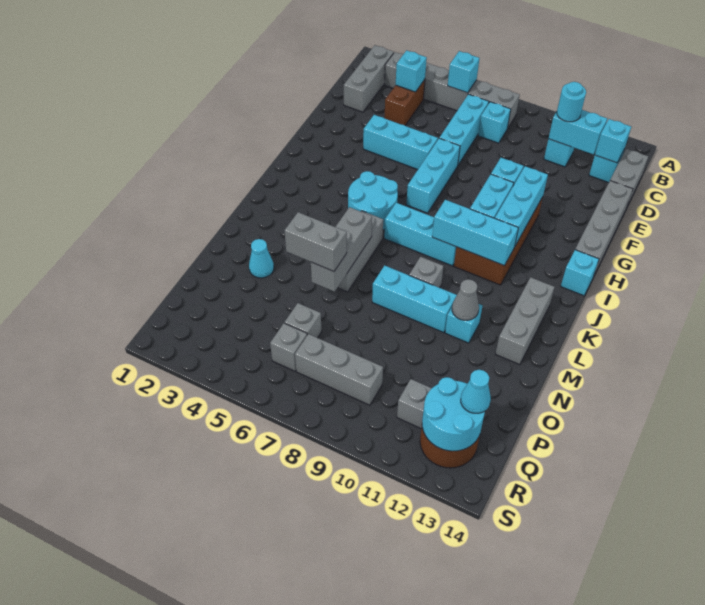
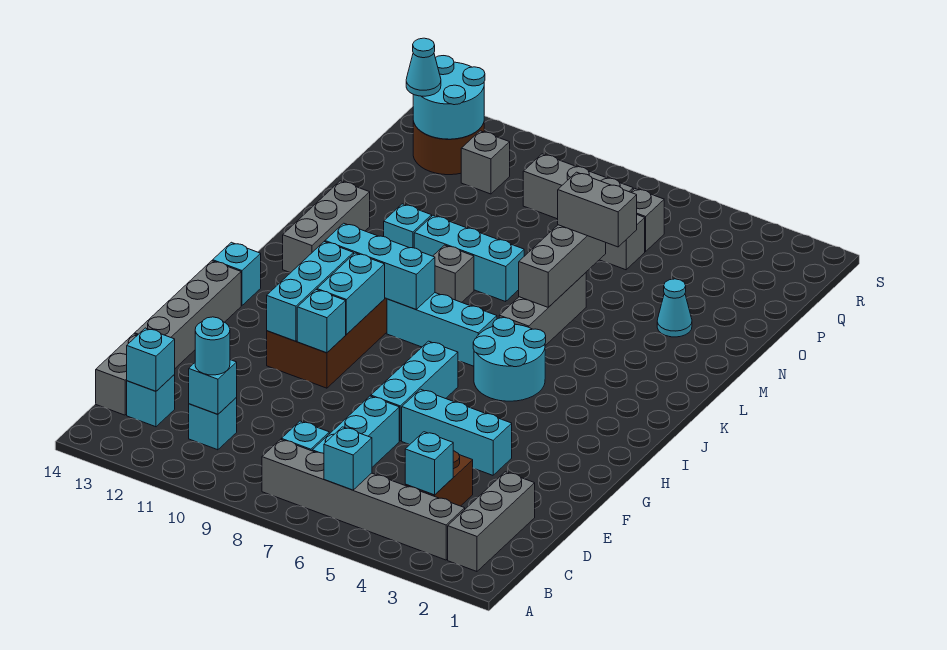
cyan 1x2 brick [548,110,607,154] -> cyan 1x1 brick [189,360,237,414]
grey 1x1 cone [452,279,479,320] -> none

